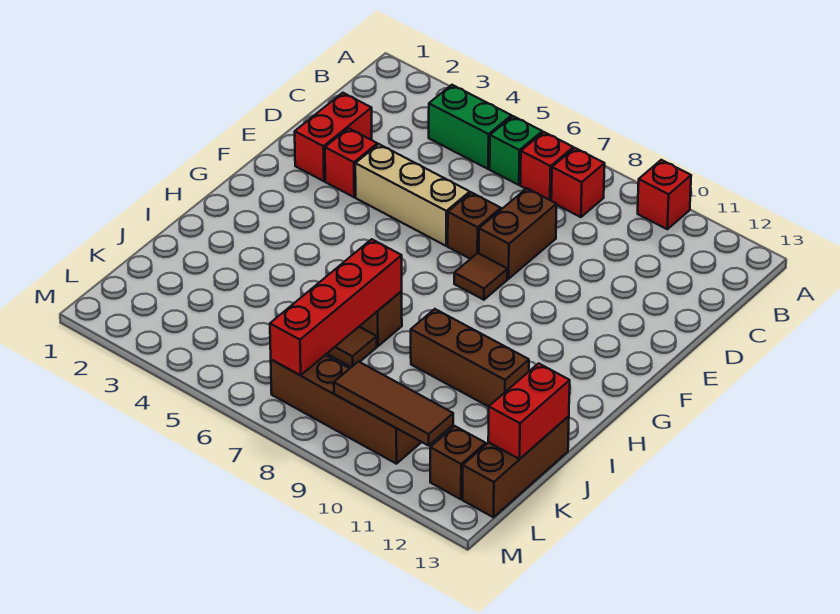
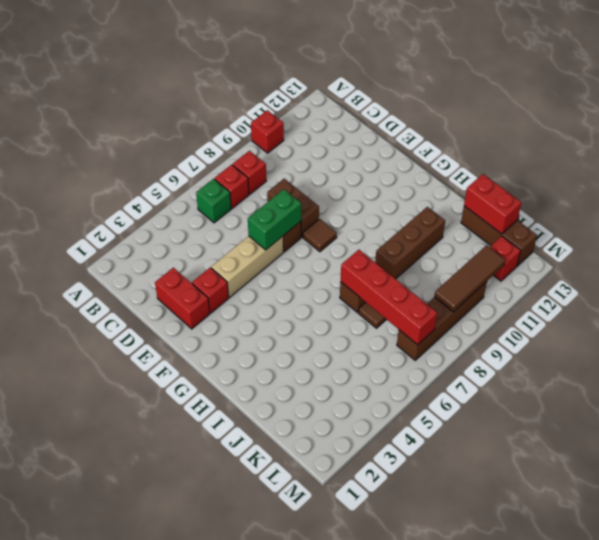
green 1x2 brick [429,85,511,169] -> green 1x2 brick moved to [248,189,301,250]
brown 1x1 brick [430,426,486,499] -> red 1x1 brick [489,236,521,281]

